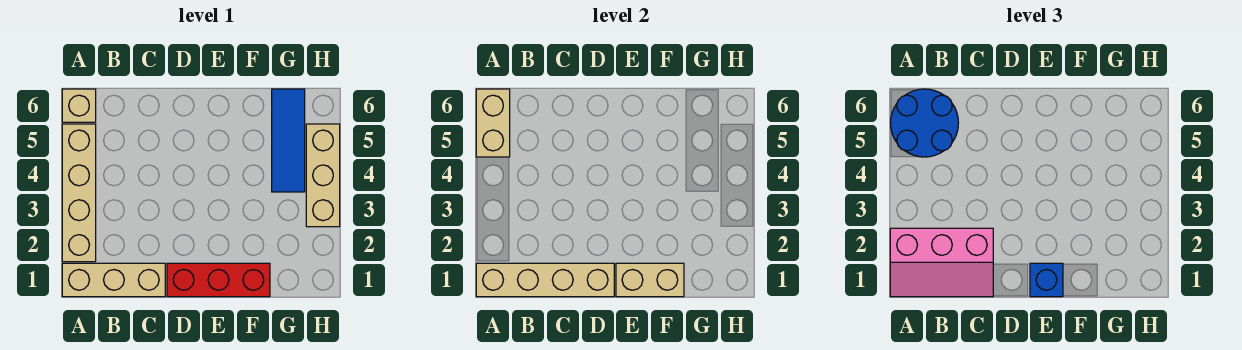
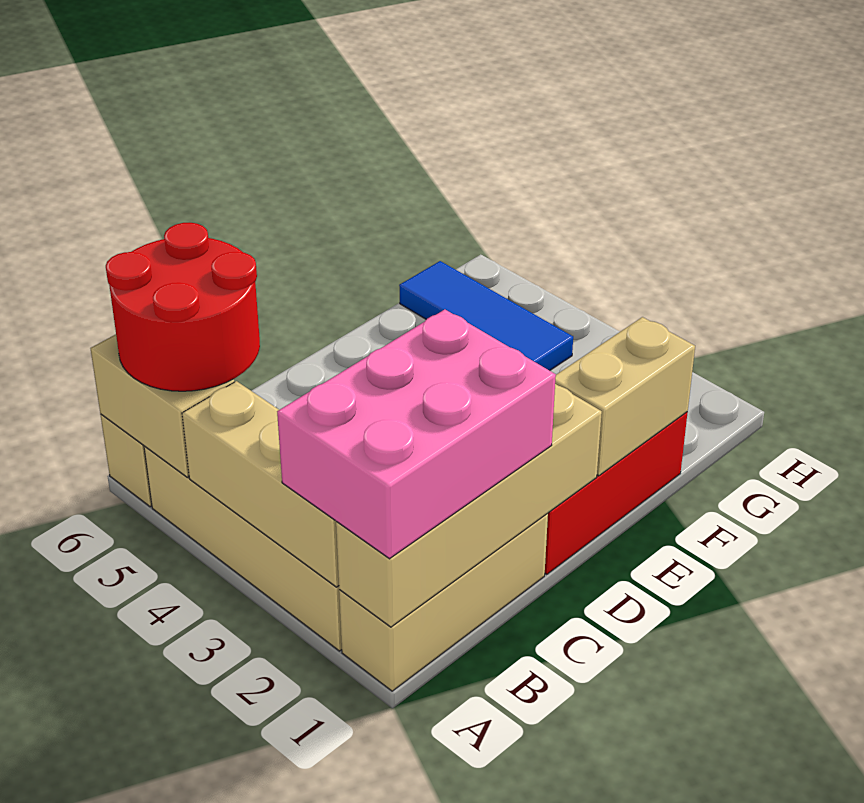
pink 2x3 slope [890,228,993,297] -> pink 2x3 brick [277,309,556,559]
blue 2x2 round brick [891,89,958,157] -> red 2x2 round brick [106,223,260,391]
blue 1x1 brick [1030,263,1063,297] -> none
tan 1x3 brick [306,124,340,227] -> tan 1x3 brick moved to [182,381,339,587]

